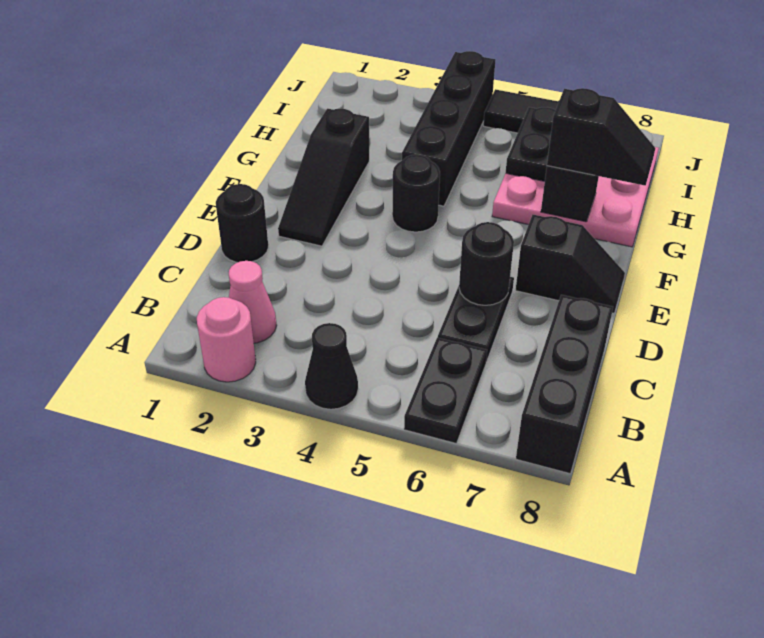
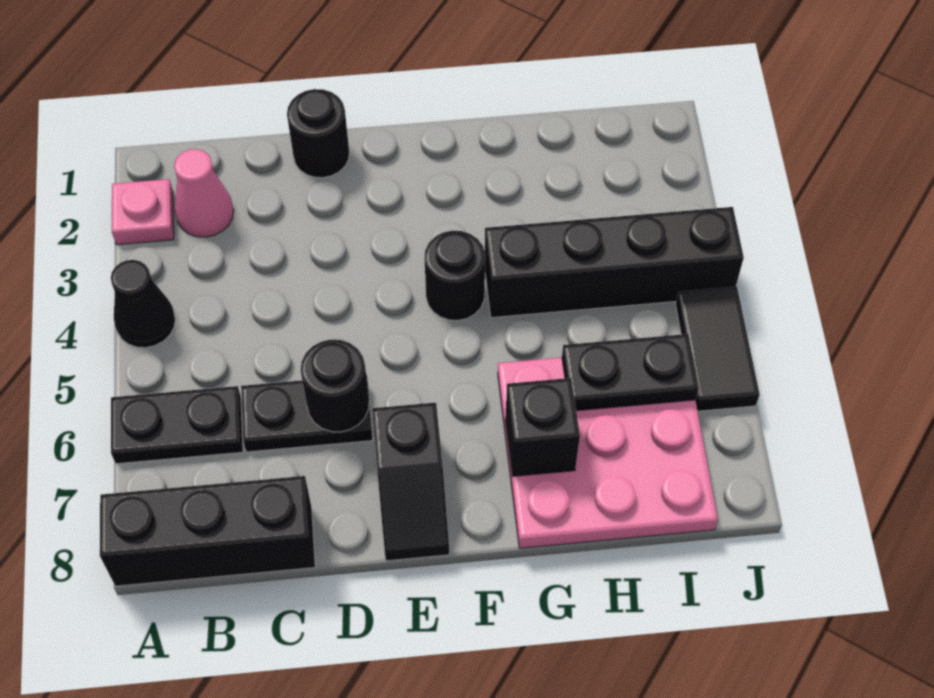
pink 1x1 round brick [197,297,256,382] -> pink 1x1 plate [112,179,174,245]
black 1x3 slope [278,109,369,246] -> none
black 1x2 slope [547,88,655,185] -> none

